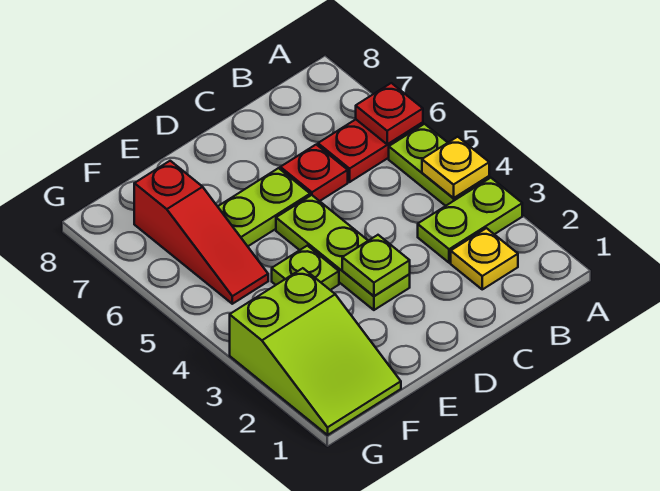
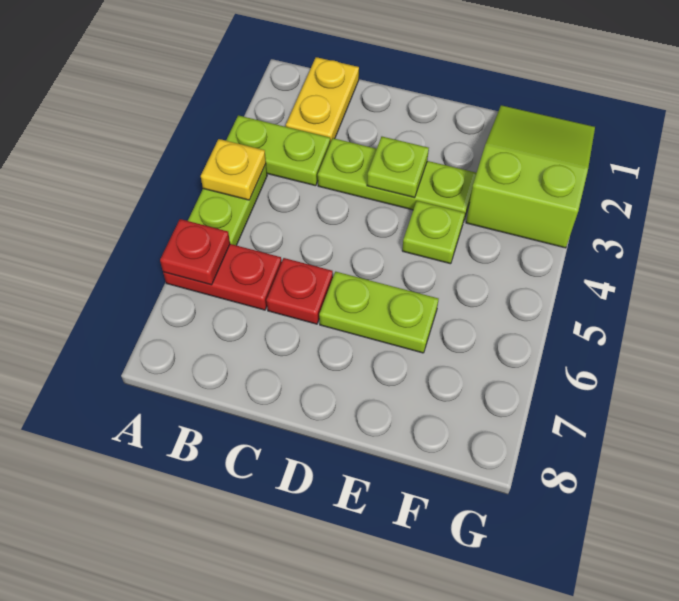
yellow 1x1 plate [451,228,518,289] -> yellow 1x2 plate [286,57,359,142]
lime 1x3 plate [276,195,410,310] -> lime 1x3 plate turned to [318,138,476,222]
red 1x3 slope [134,161,268,304] -> none

